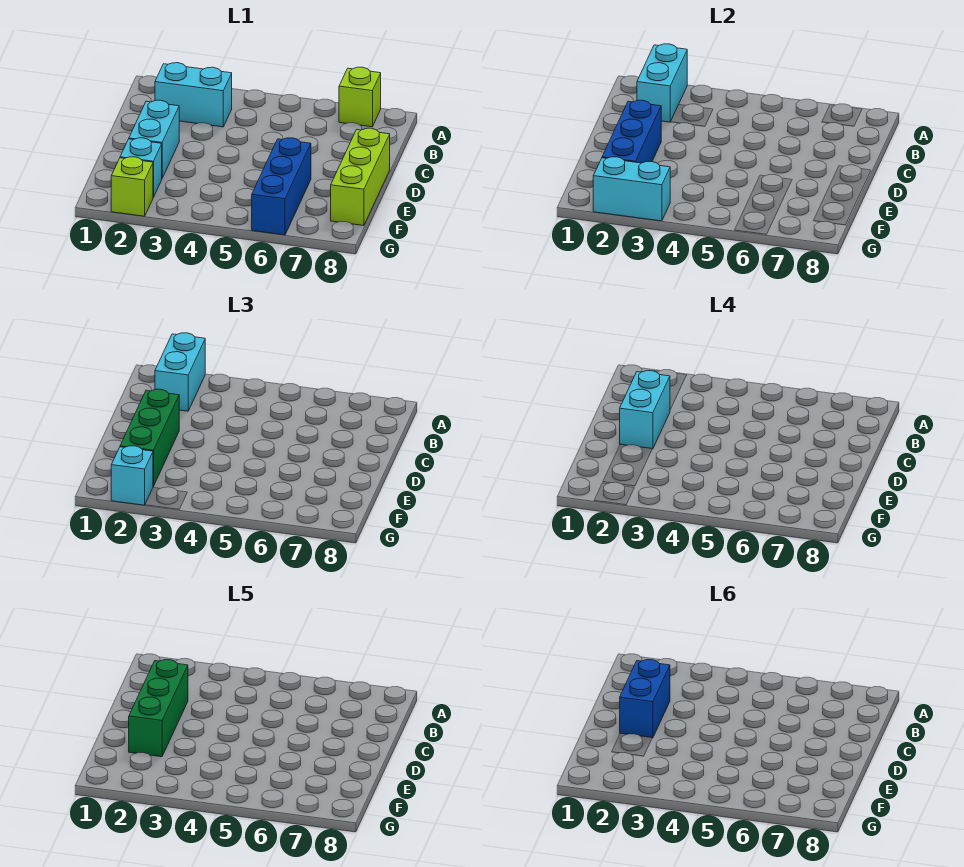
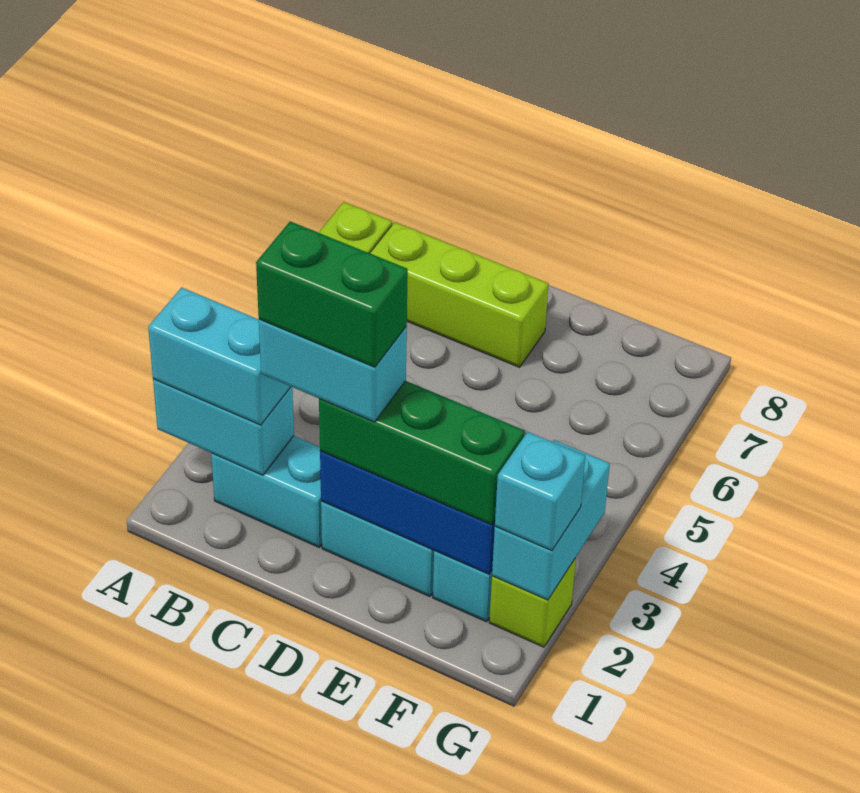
cyan 1x2 brick [155,63,232,127] -> cyan 1x2 brick turned to [211,436,322,547]
green 1x3 brick [129,660,188,757] -> green 1x2 brick [256,222,408,367]
blue 1x2 brick [620,660,670,738] -> none
lime 1x3 brick [331,128,390,226] -> lime 1x3 brick moved to [370,222,549,367]
blue 1x3 brick [252,138,311,235] -> none

